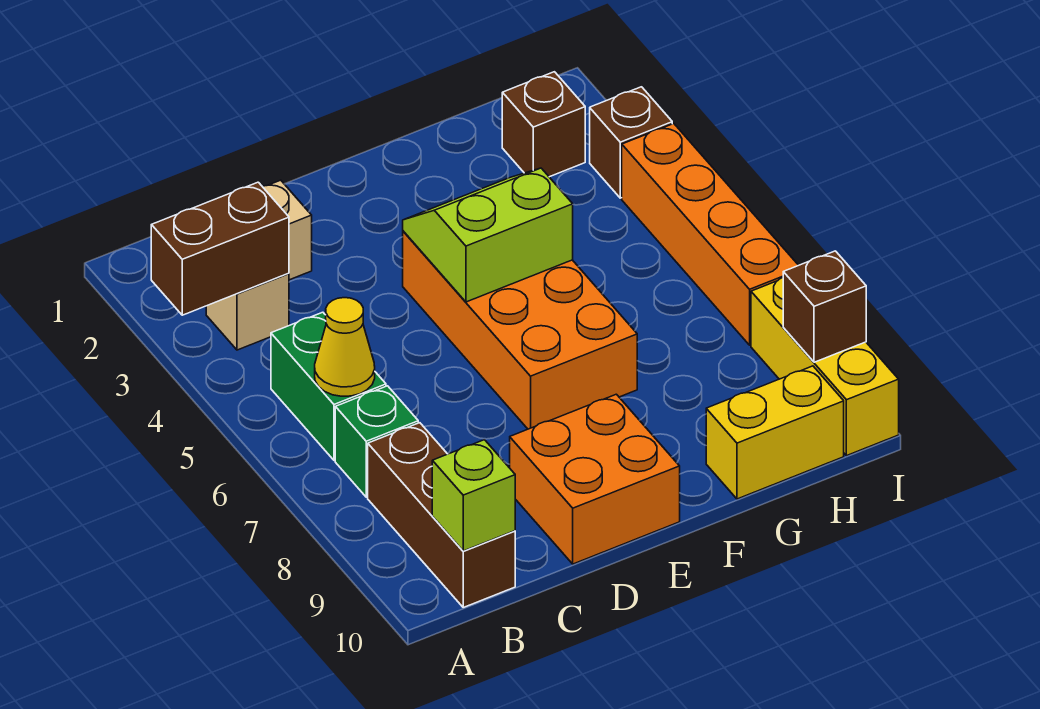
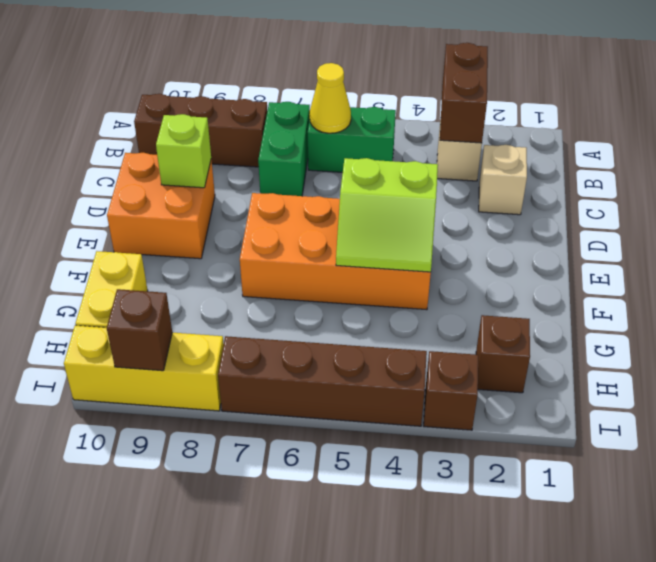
green 1x1 brick [335,386,418,497] -> green 1x2 brick [258,102,310,196]
lime 1x1 brick [432,440,515,551] -> lime 1x1 brick moved to [156,114,211,188]
lime 2x2 slope [403,168,573,302] -> lime 2x2 slope turned to [336,158,438,272]
orange 1x4 brick [622,124,798,345] -> brown 1x4 brick [218,336,427,426]

